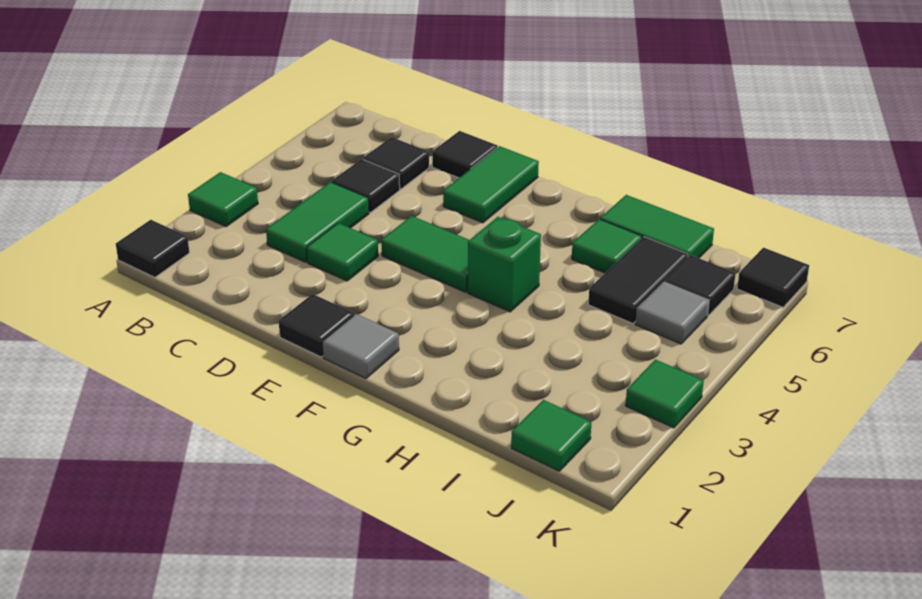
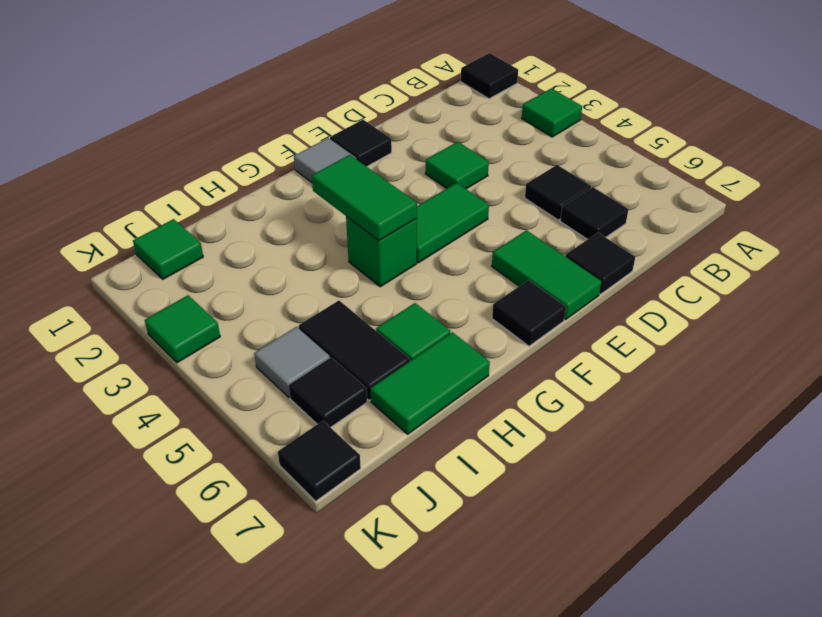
green 1x2 tile [266,182,369,262] -> green 1x2 tile moved to [312,155,417,241]
none -> black 1x1 tile [492,280,566,346]

